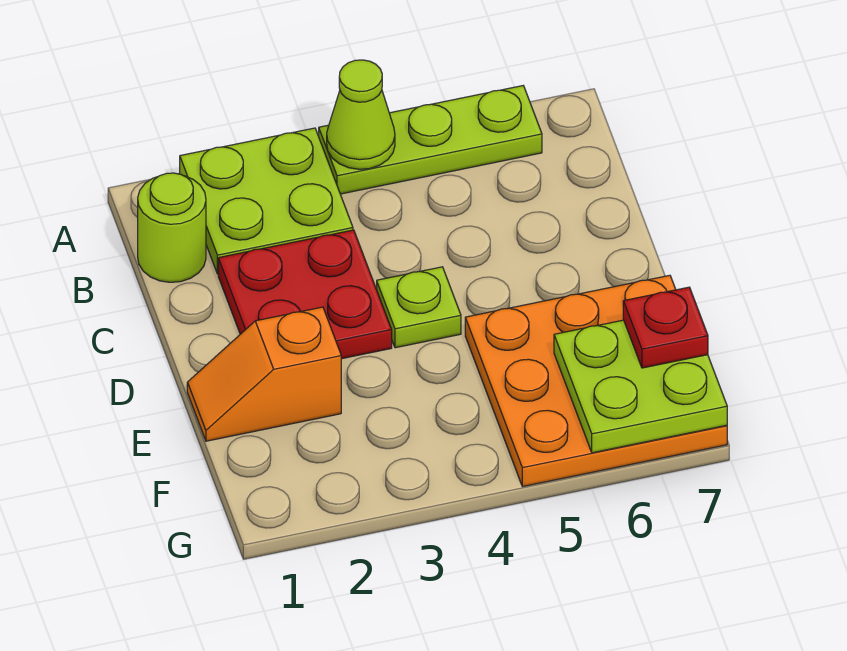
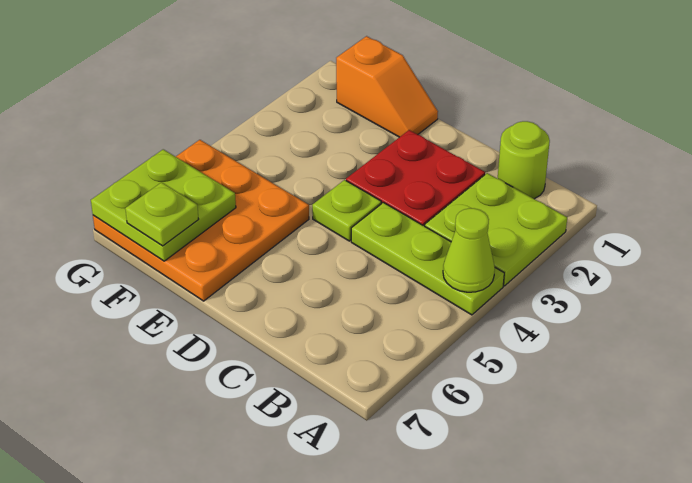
lime 1x3 plate [319,86,542,194] -> lime 1x3 plate turned to [351,202,504,315]
orange 1x2 slope [187,307,341,441] -> orange 1x2 slope turned to [336,36,438,137]
red 1x1 plate [623,287,708,368] -> lime 1x1 plate [125,182,199,246]

